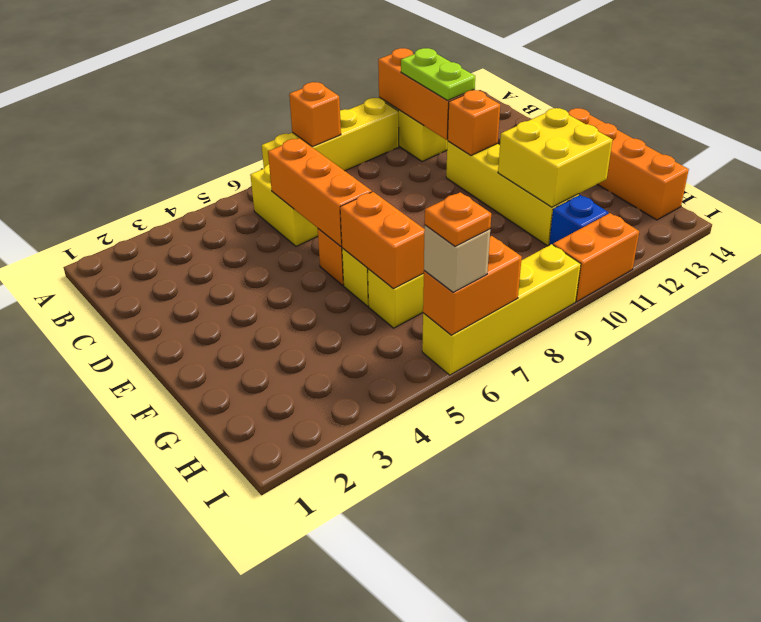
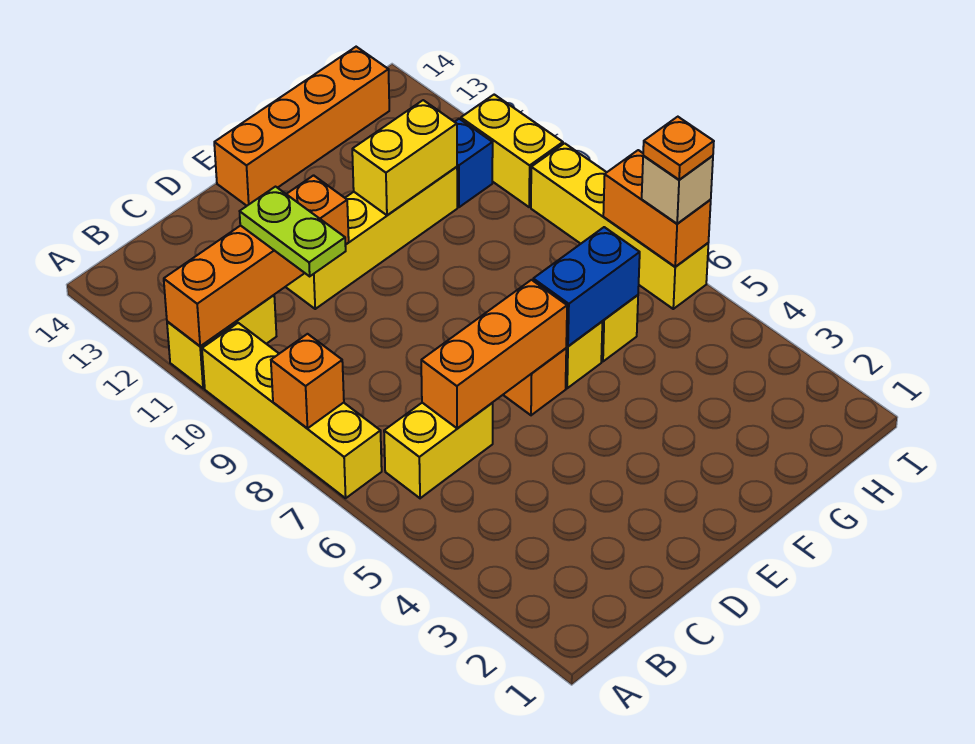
lime 1x2 plate [401,48,475,100] -> lime 1x2 plate turned to [240,187,346,276]
orange 1x2 brick [340,192,425,289] -> blue 1x2 brick [533,227,640,346]
yellow 2x2 brick [498,108,612,207] -> yellow 1x2 brick [352,100,457,215]
orange 1x2 brick [553,213,639,302] -> yellow 1x2 brick [461,95,563,207]

